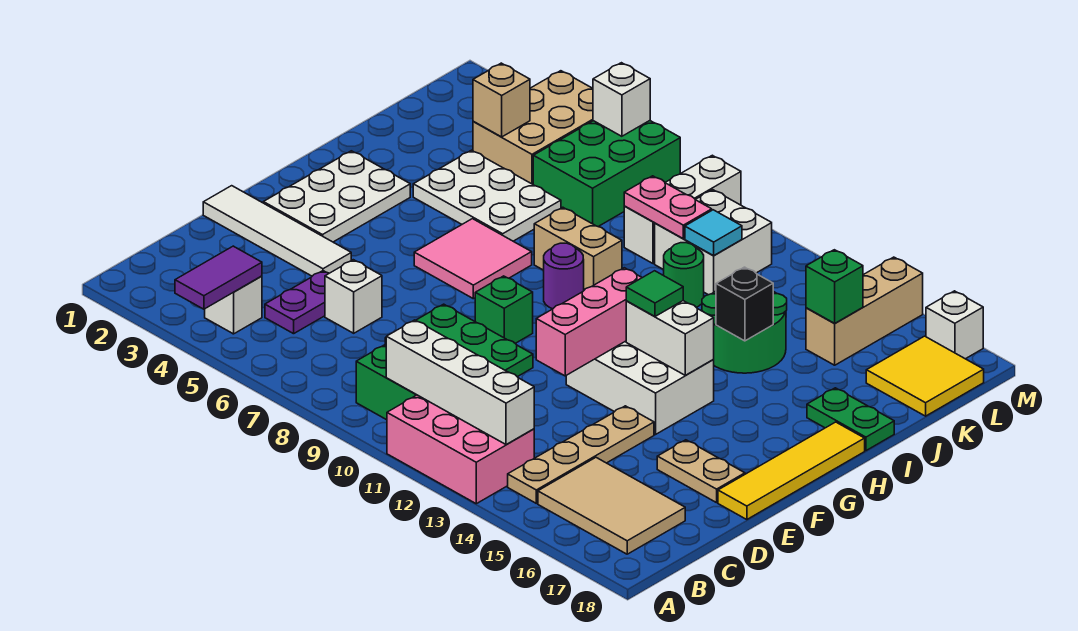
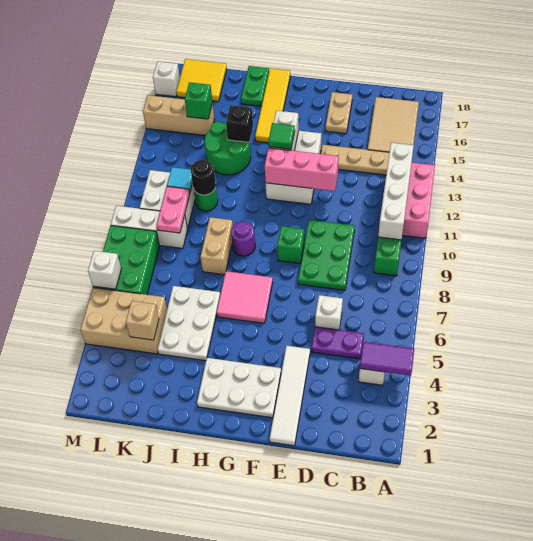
yellow 1x4 tile [718,422,865,520] -> yellow 1x4 tile turned to [255,68,290,143]
none -> black 1x1 round brick [191,160,216,195]
green 2x3 brick [533,121,680,227] -> green 2x3 brick turned to [93,226,160,295]

